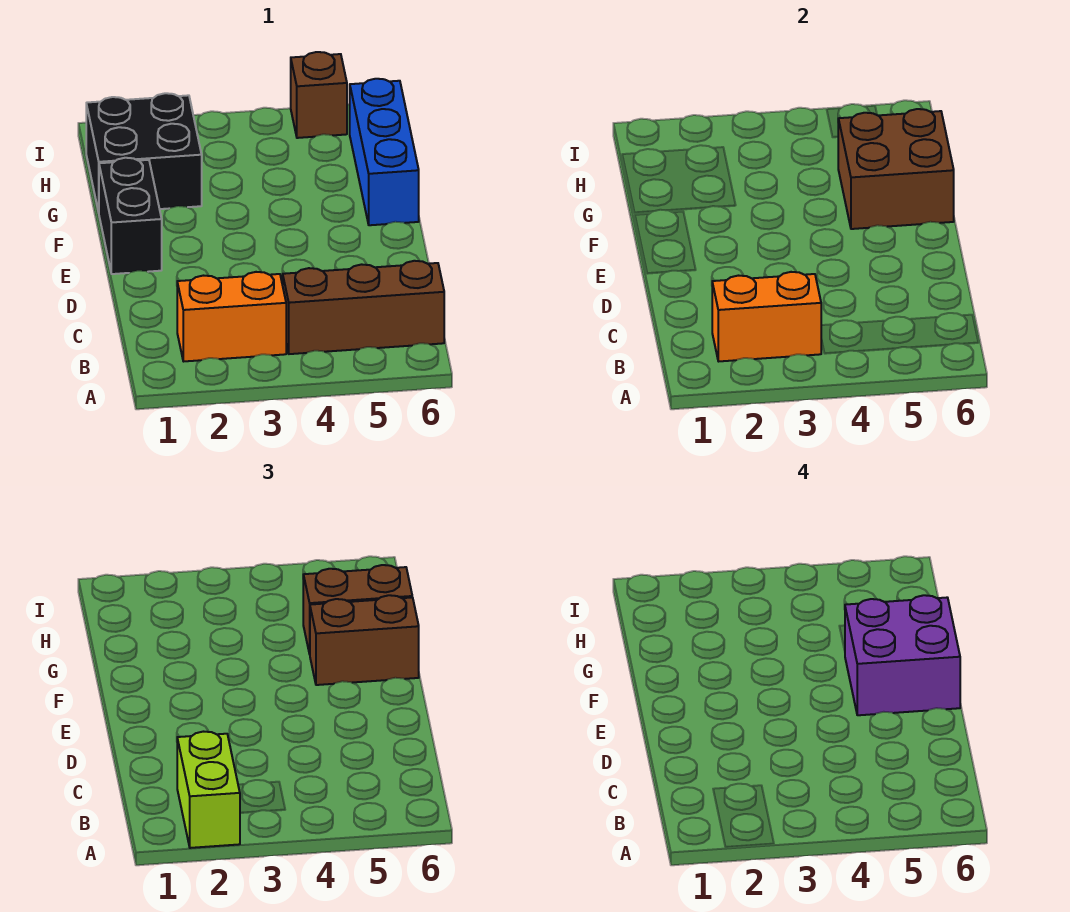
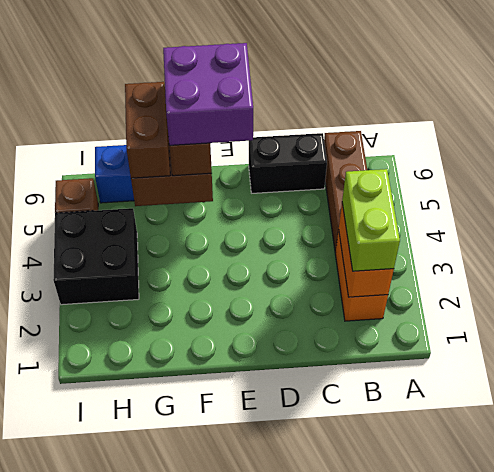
lime 1x2 brick [177,732,240,848] -> lime 1x2 brick turned to [342,169,400,271]
black 1x2 brick [99,158,162,274] -> black 1x2 brick moved to [249,133,327,193]
black 2x2 brick [86,93,202,212] -> black 2x2 brick moved to [53,208,139,305]

